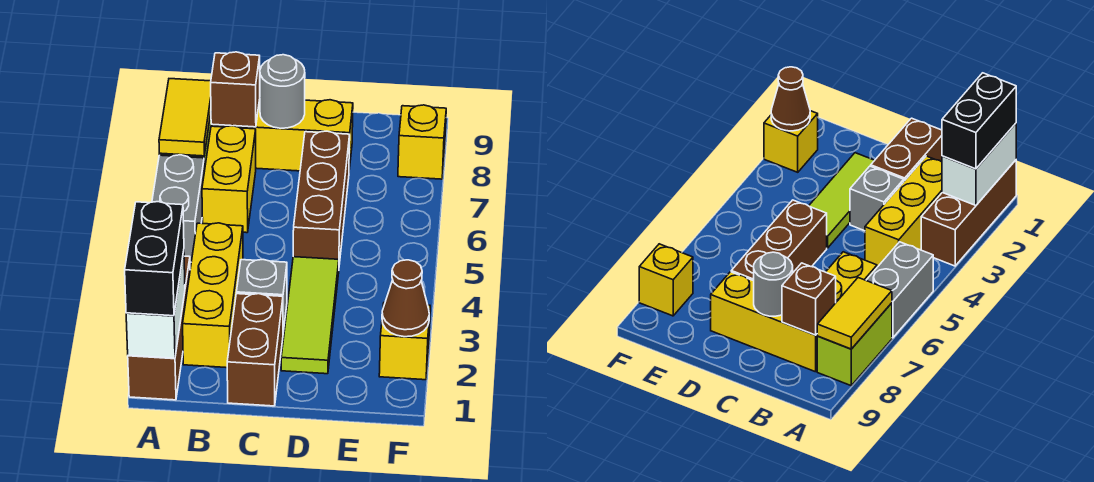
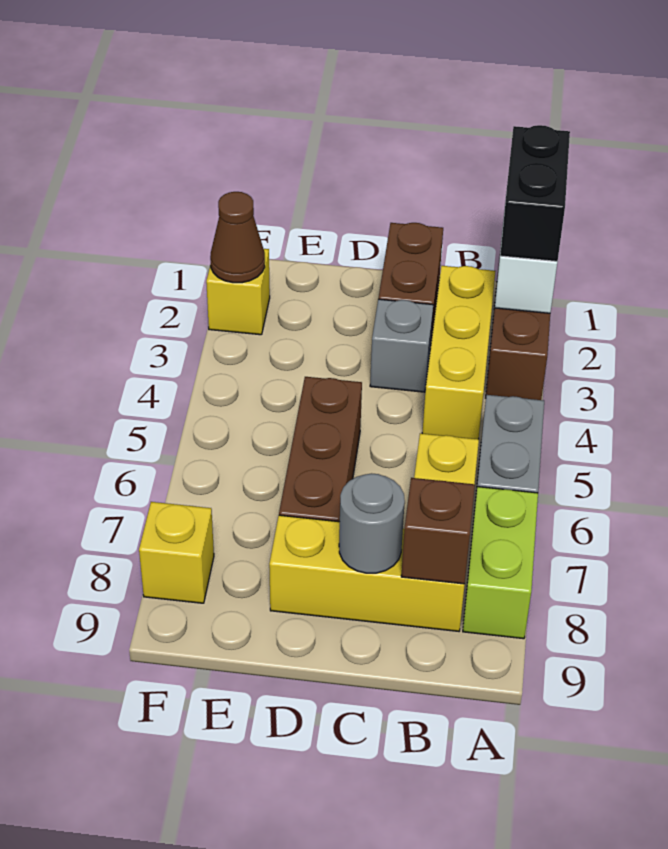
yellow 1x2 tile [159,79,211,156] -> none
lime 1x3 tile [281,257,339,374] -> none

